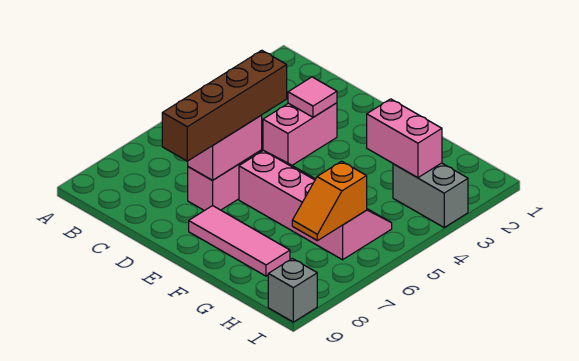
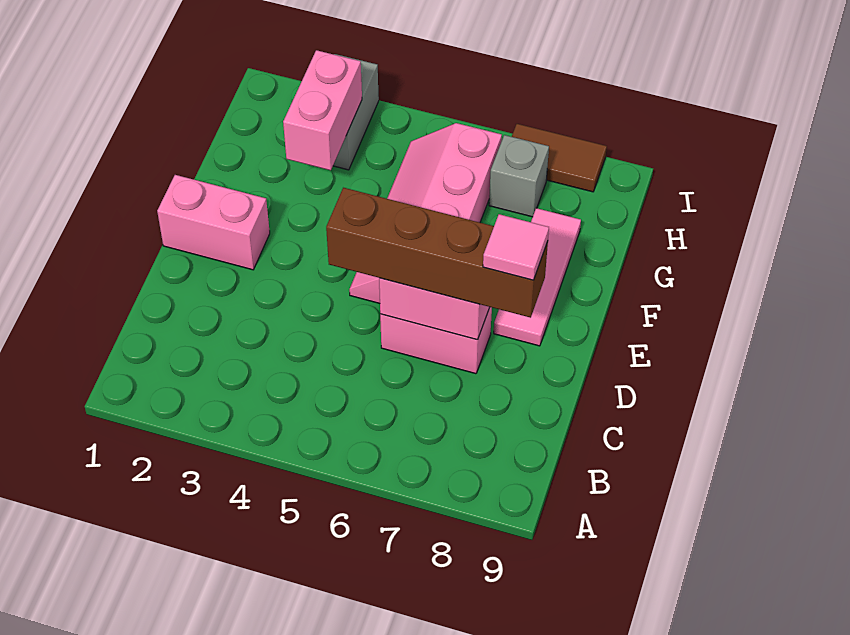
pink 1x2 brick [263,103,337,165] -> pink 1x2 brick moved to [157,175,270,270]
pink 1x1 tile [288,77,337,117] -> pink 1x1 tile moved to [483,214,549,280]
orange 1x2 slope [292,161,367,241] -> none
none -> brown 1x2 tile [512,124,607,192]
grey 1x1 brick [268,259,317,322] -> grey 1x1 brick moved to [489,135,549,217]

